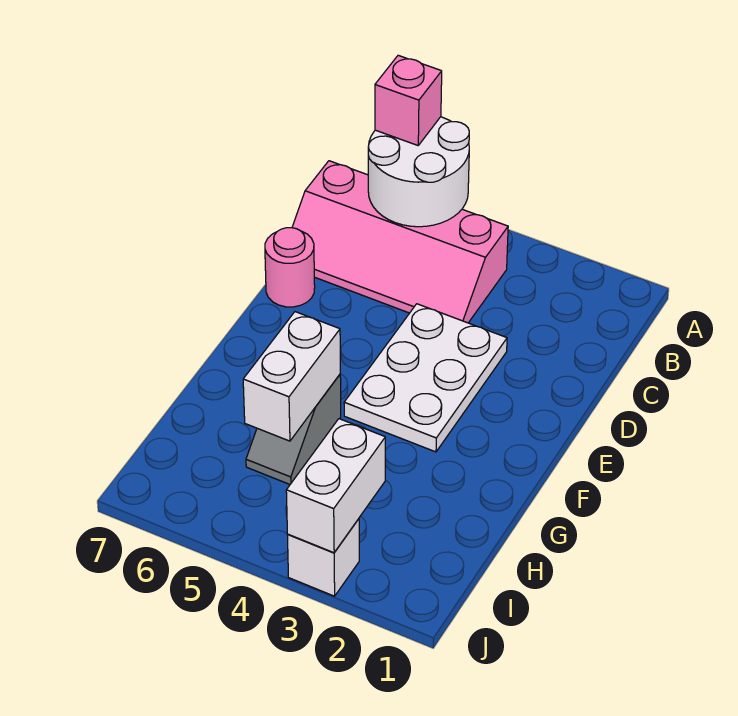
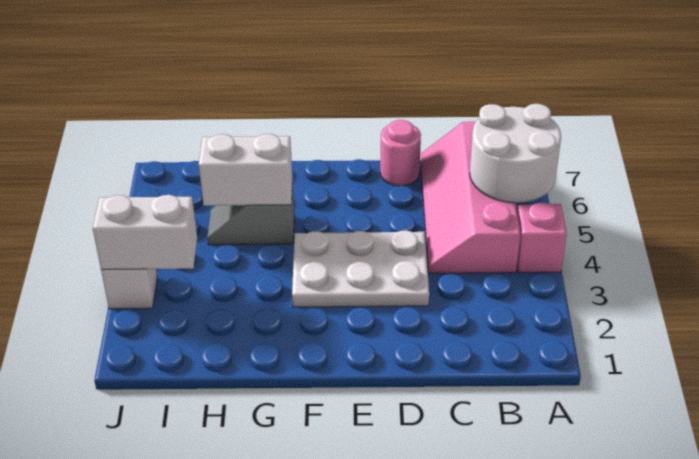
pink 1x1 brick [375,55,442,145] -> pink 1x1 brick moved to [517,203,567,273]

